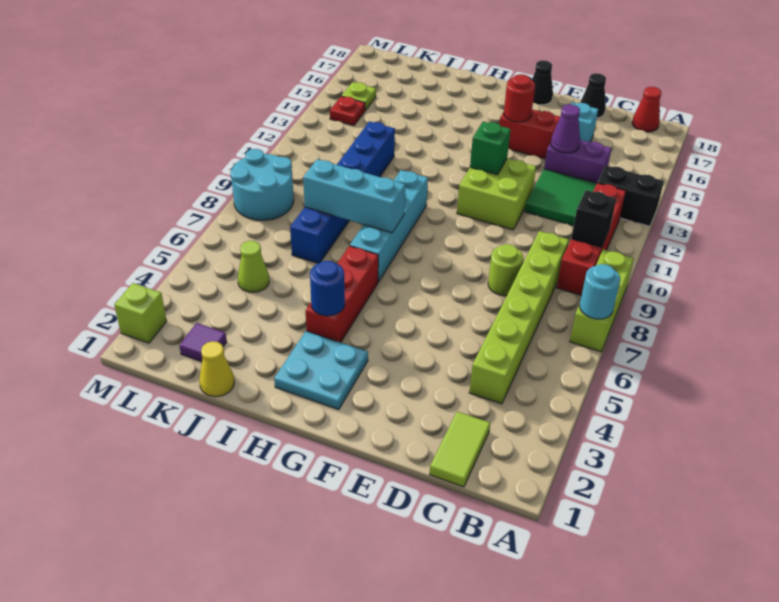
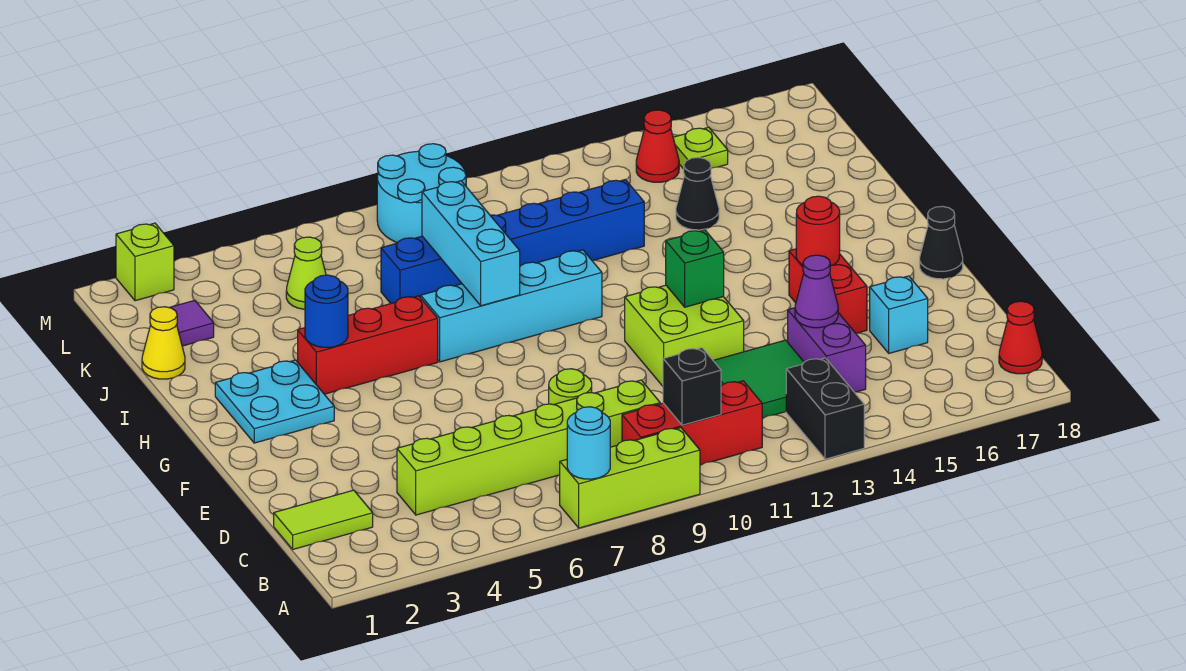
red 1x4 brick [557,183,626,296] -> red 1x3 brick [622,381,762,465]
black 1x1 cone [580,73,606,118] -> black 1x1 cone moved to [676,157,719,230]
red 1x1 plate [330,96,365,126] -> red 1x1 cone [636,110,679,182]

